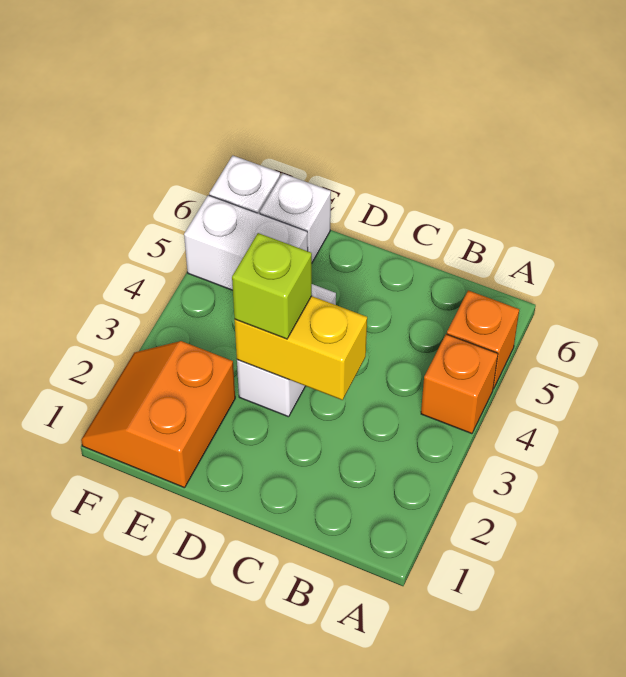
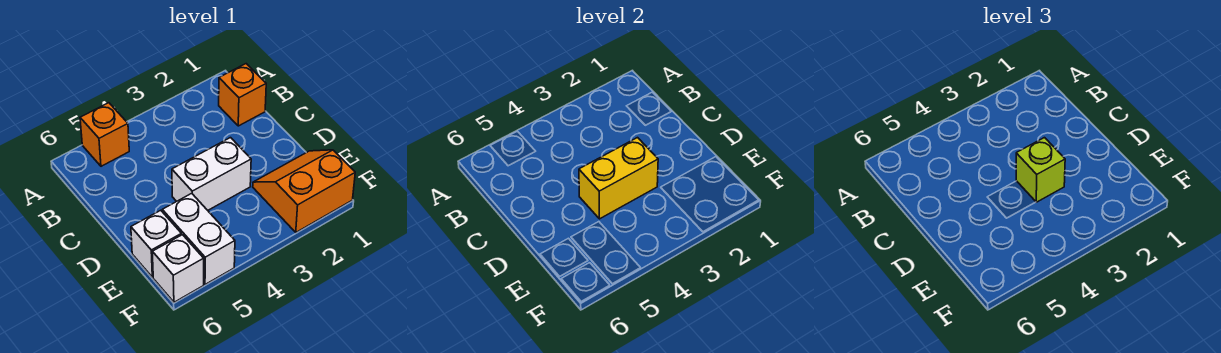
orange 1x1 brick [421,334,498,434] -> orange 1x1 brick moved to [219,64,266,126]
yellow 1x2 brick [235,296,367,400] -> yellow 1x2 brick turned to [579,138,658,219]
orange 2x2 slope [81,341,235,488] -> orange 2x2 slope turned to [253,150,355,232]

